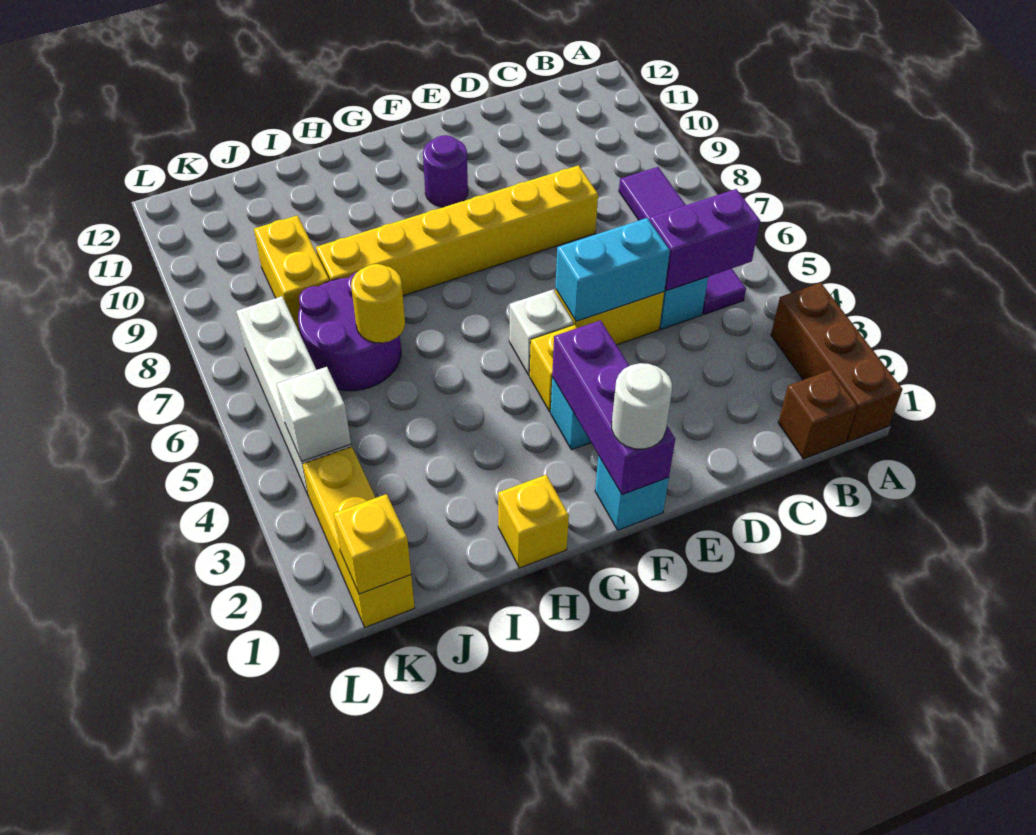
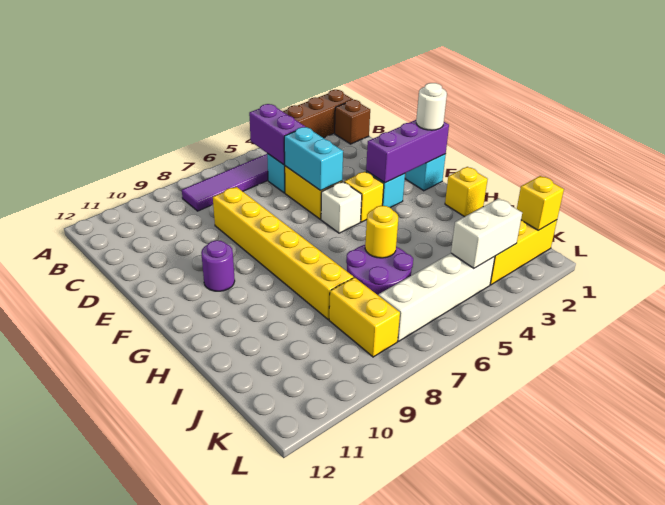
yellow 1x2 brick [254,215,329,330] -> yellow 1x2 brick turned to [329,278,400,357]
white 1x1 brick [277,367,351,461] -> white 1x2 brick [451,198,522,268]

